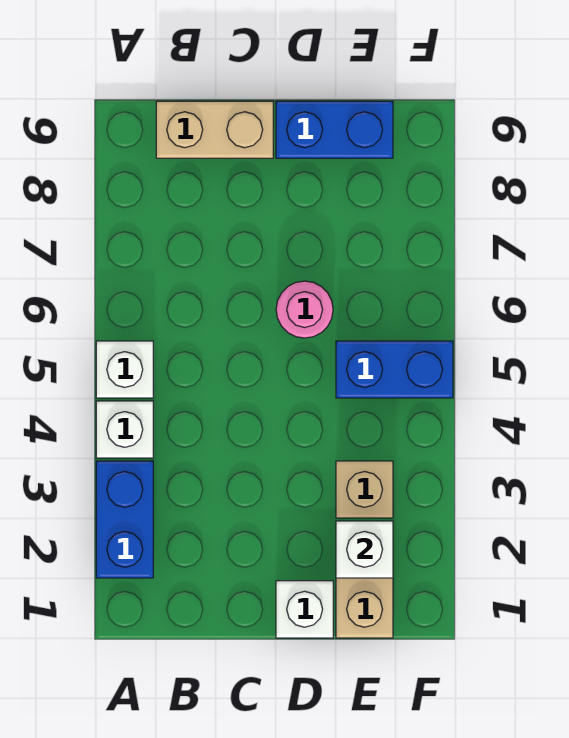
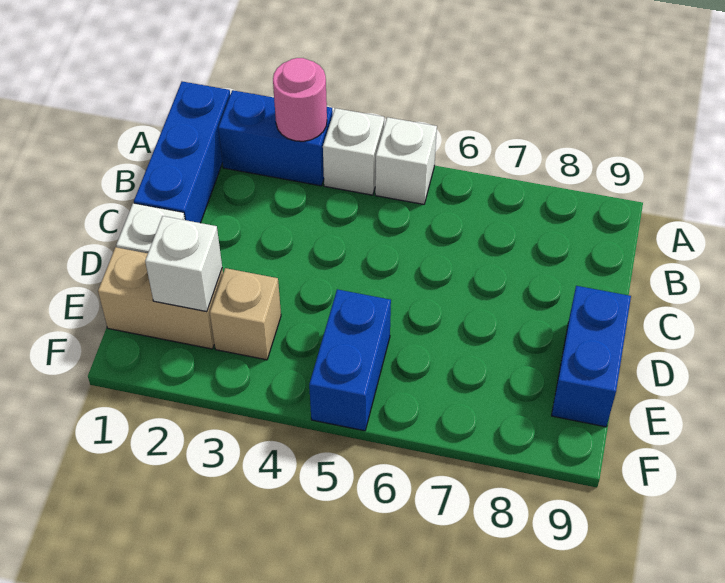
none -> blue 1x3 brick [134,82,230,223]
tan 1x2 brick [156,101,273,158] -> none
pink 1x1 round brick [276,281,333,338] -> pink 1x1 round brick moved to [273,58,327,141]

